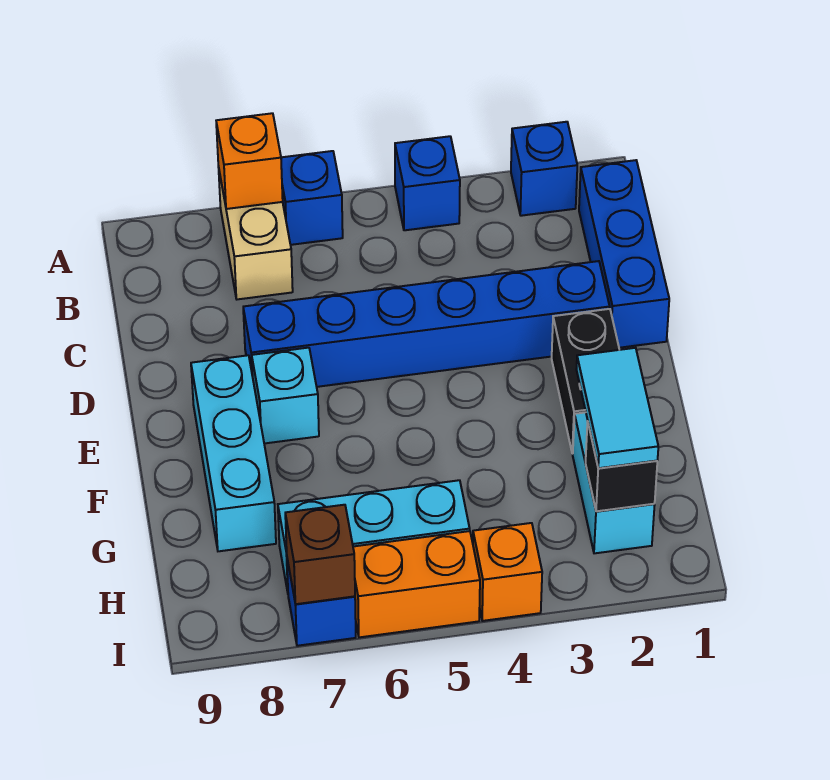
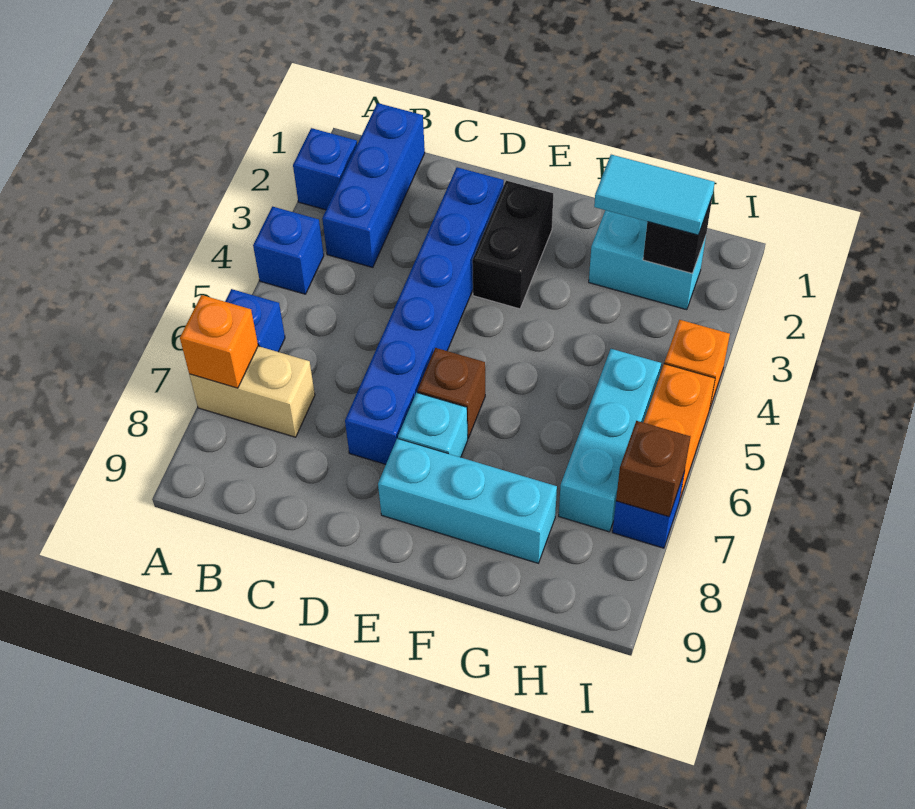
blue 1x3 brick [579,160,669,348] -> blue 1x3 brick turned to [322,103,425,267]
black 1x2 brick [552,309,619,454] -> black 1x2 brick turned to [472,181,553,309]
none -> brown 1x1 brick [417,348,485,438]

